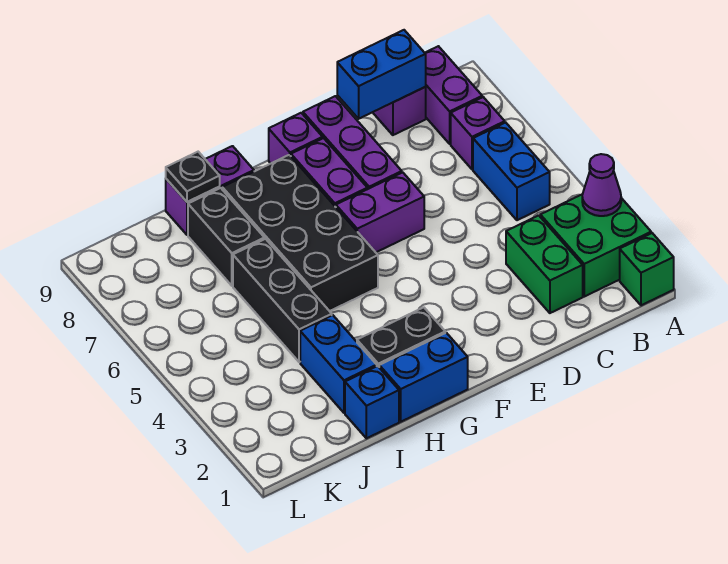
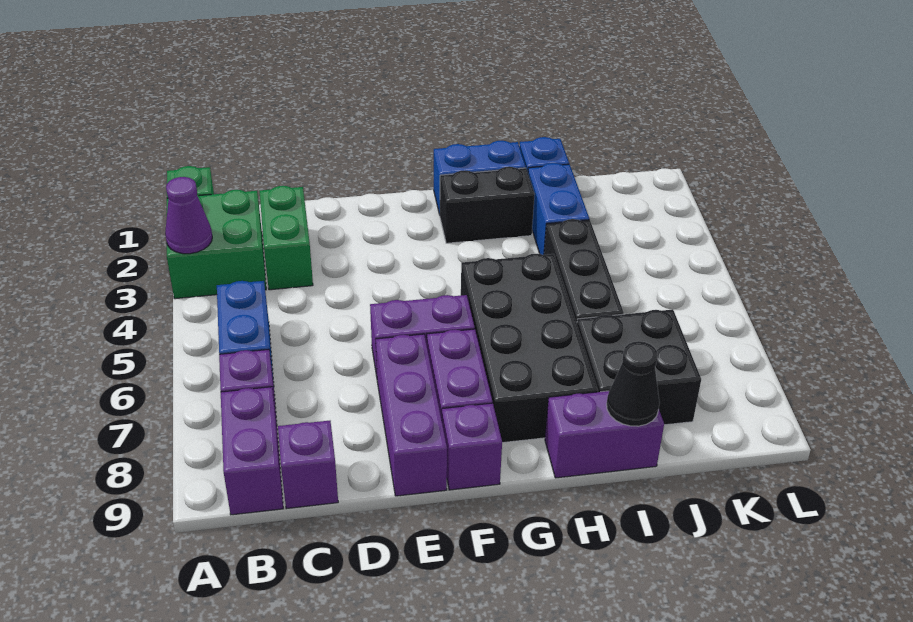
blue 1x2 brick [337,30,426,119] -> none
black 1x2 brick [188,188,264,286] -> black 2x2 brick [577,309,701,425]
black 1x1 plate [166,152,220,202] -> black 1x1 cone [607,341,660,426]

